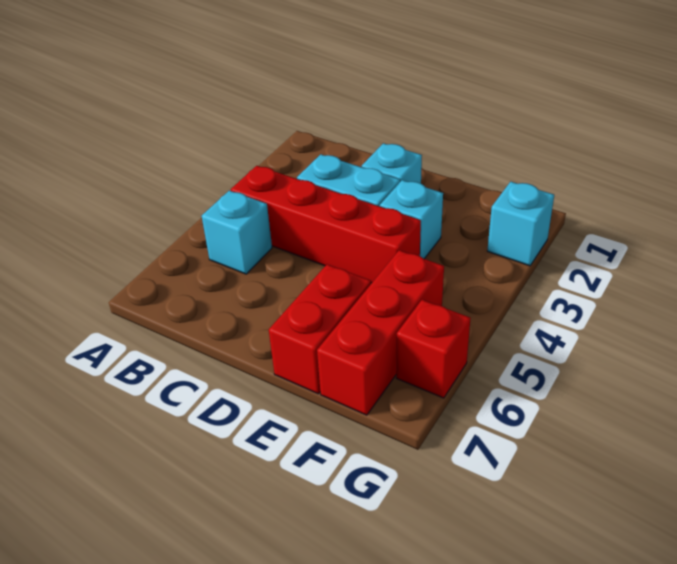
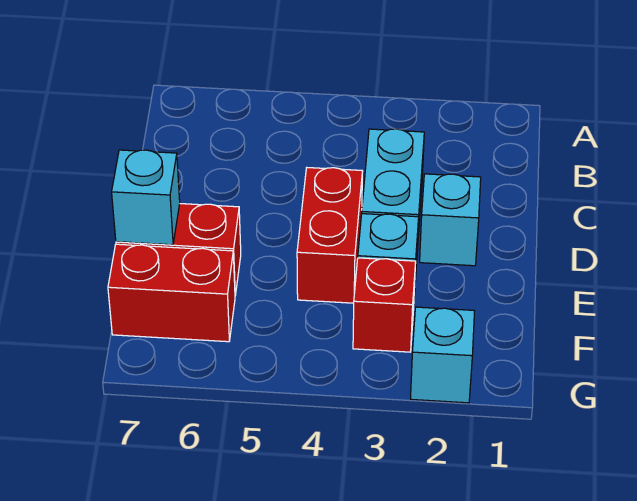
red 1x4 brick [231,166,421,283] -> red 1x2 brick [297,168,363,303]
cyan 1x1 brick [202,191,272,274] -> cyan 1x1 brick moved to [112,150,180,245]
red 1x3 brick [317,250,444,415] -> red 1x2 brick [108,244,235,342]
red 1x1 brick [396,300,471,398] -> red 1x1 brick moved to [353,258,416,352]

